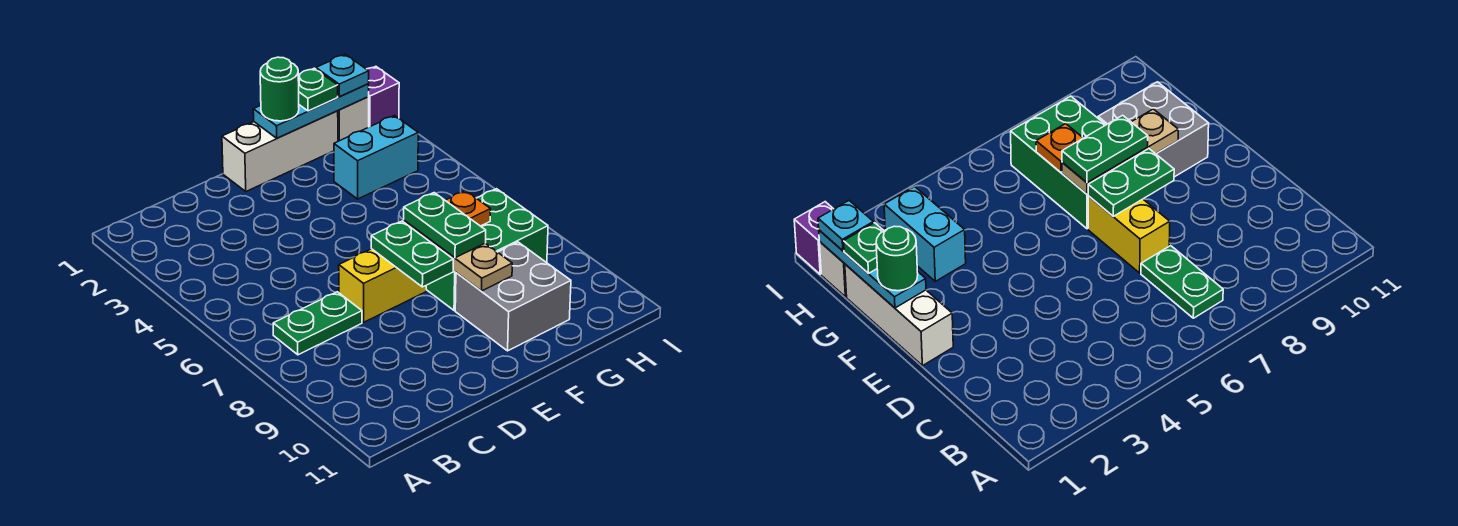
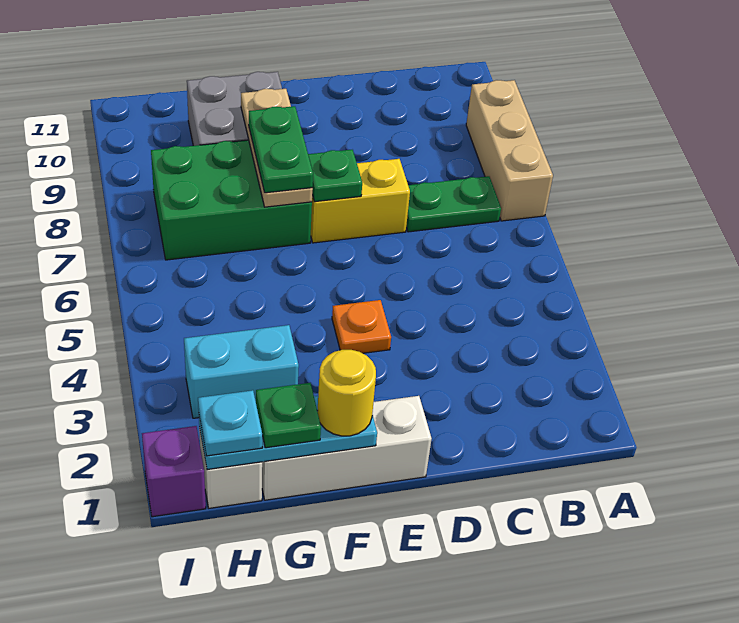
none -> tan 1x3 brick [466,80,553,221]
green 1x2 plate [371,221,453,287] -> green 1x1 plate [308,150,362,202]
green 1x1 round brick [260,57,299,121] -> yellow 1x1 round brick [317,350,376,436]
orange 1x1 plate [445,191,491,226] -> orange 1x1 plate moved to [332,300,391,353]

